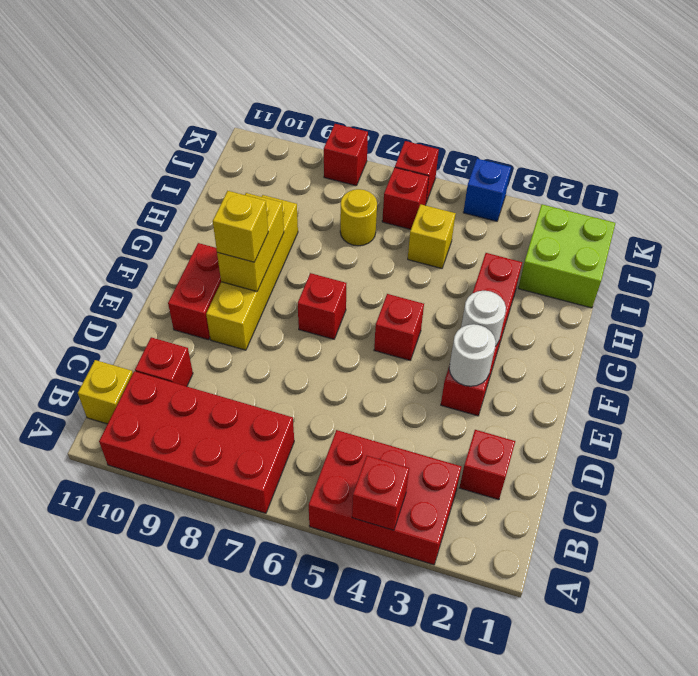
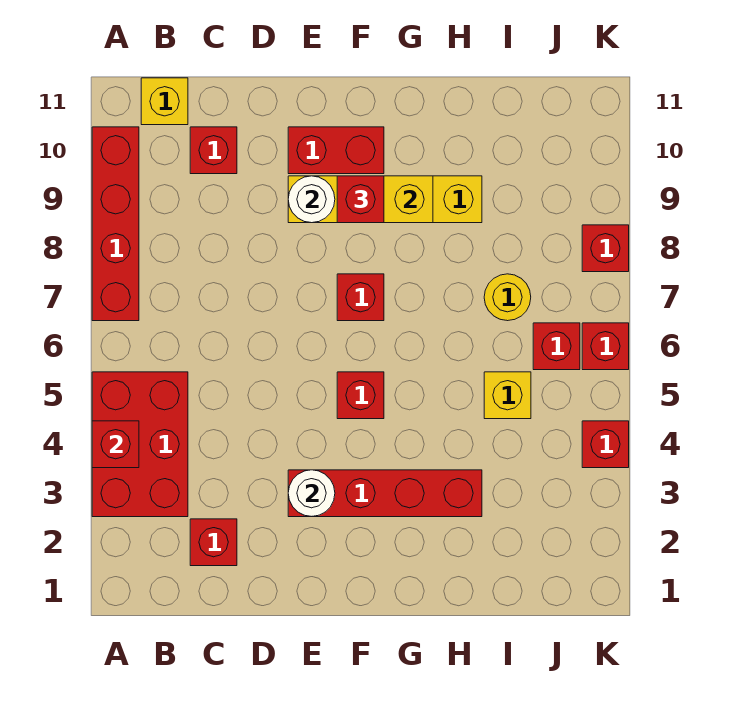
red 2x4 brick [99,371,294,513] -> red 1x4 brick [92,127,139,321]
white 1x1 round brick [461,291,506,346] -> white 1x1 round brick moved to [288,176,335,223]
yellow 1x1 brick [213,191,268,262] -> red 1x1 brick [337,176,384,223]
lime 2x2 brick [518,204,615,308] -> none
blue 1x1 brick [463,159,511,221] -> red 1x1 brick [582,421,629,468]

